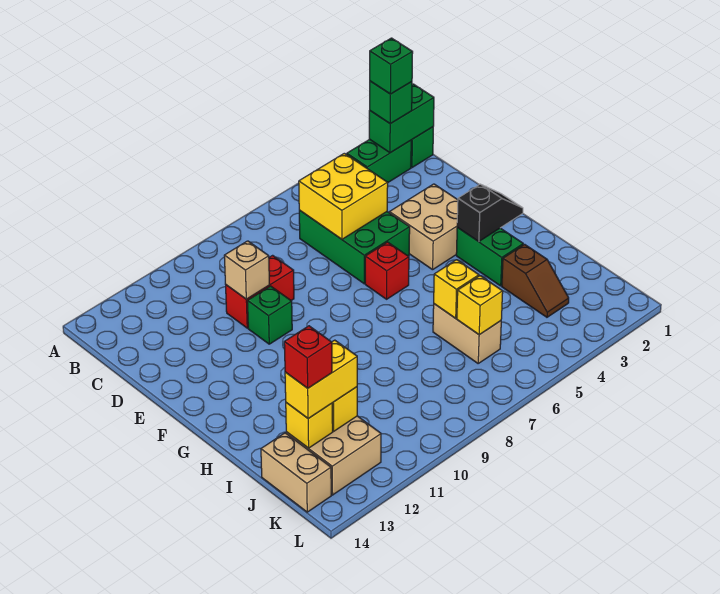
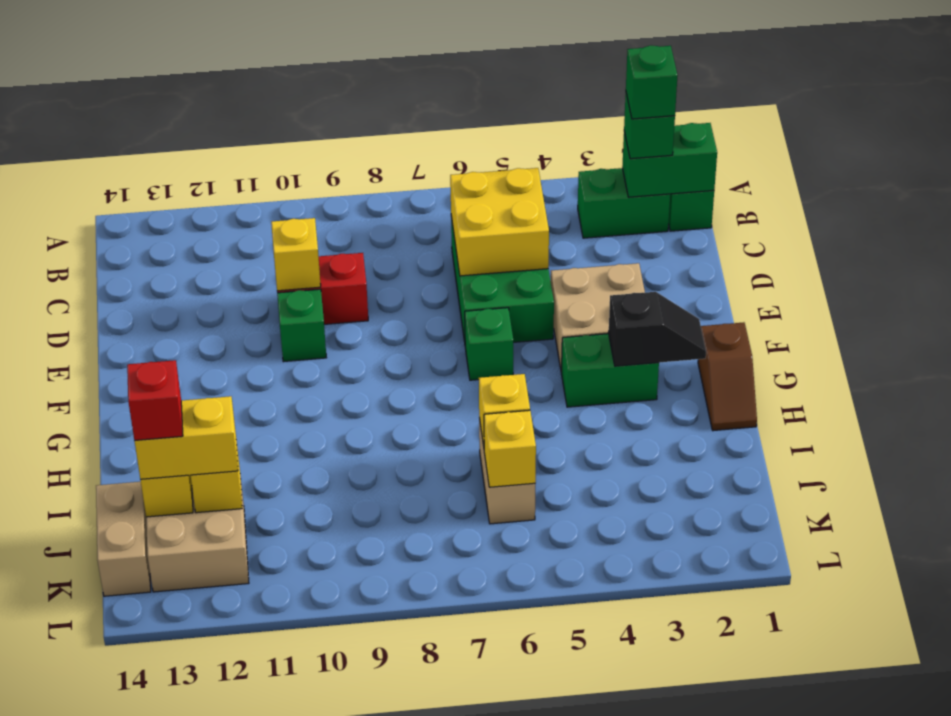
tan 1x1 brick [224,241,270,299] -> yellow 1x1 brick [271,218,321,291]
red 1x1 brick [365,242,409,299] -> green 1x1 brick [465,308,513,380]
green 1x2 brick [456,228,523,286] -> green 1x2 brick turned to [561,334,659,407]
brown 1x2 slope [502,244,569,317] -> brown 1x2 slope moved to [698,322,757,431]

